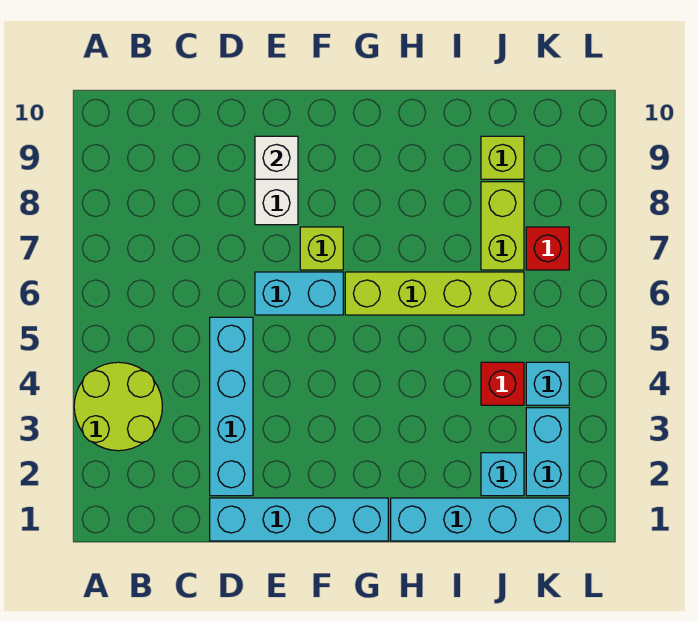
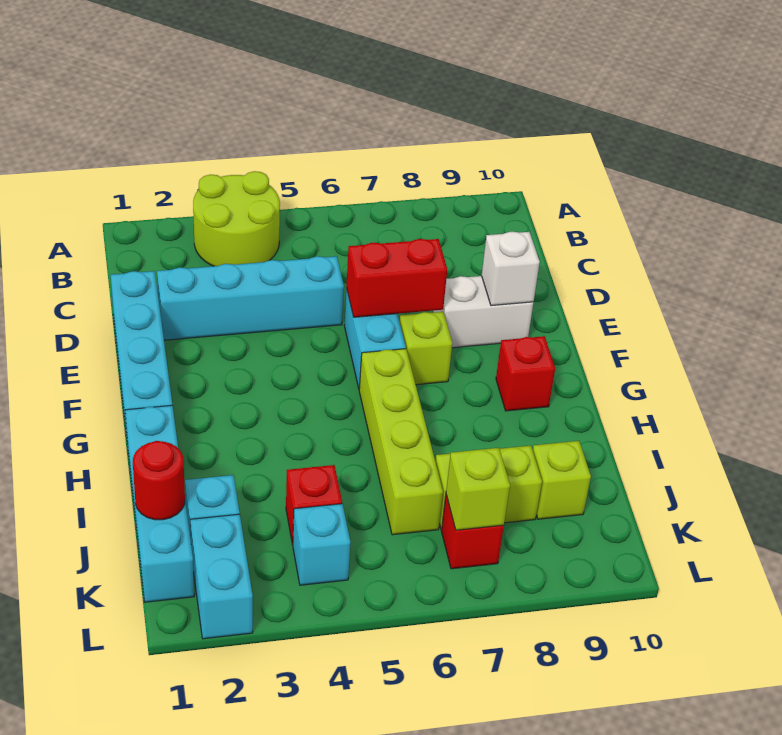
none -> red 1x2 brick [346,239,447,317]
none -> red 1x1 brick [496,336,555,411]
none -> red 1x1 round brick [133,441,185,520]
cyan 1x2 brick [526,408,569,496] -> cyan 1x2 brick turned to [190,514,253,639]
none -> lime 1x1 brick [446,448,510,530]

